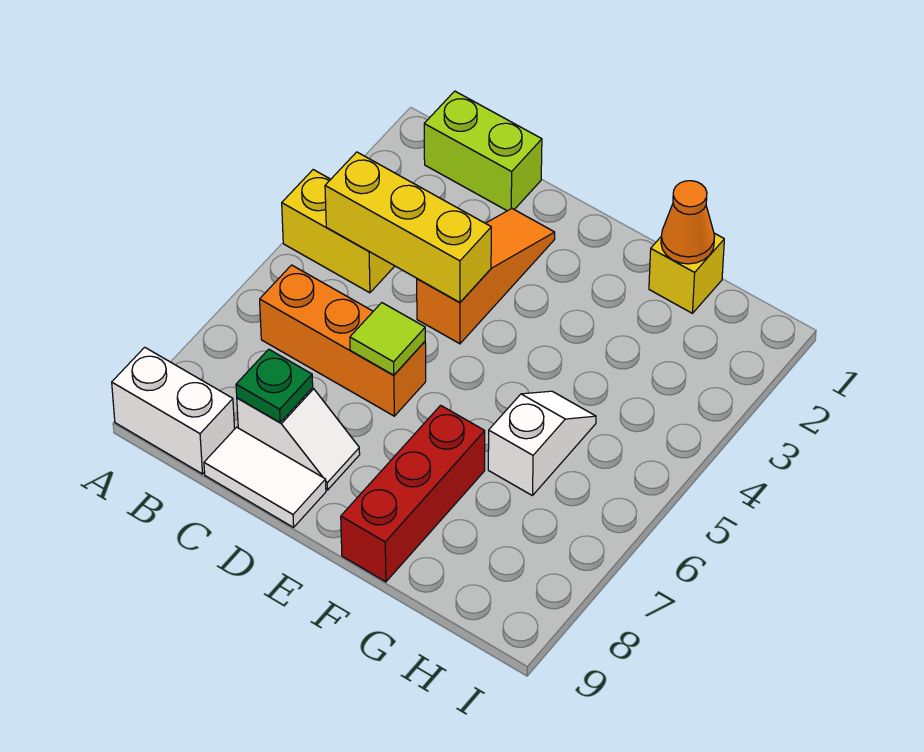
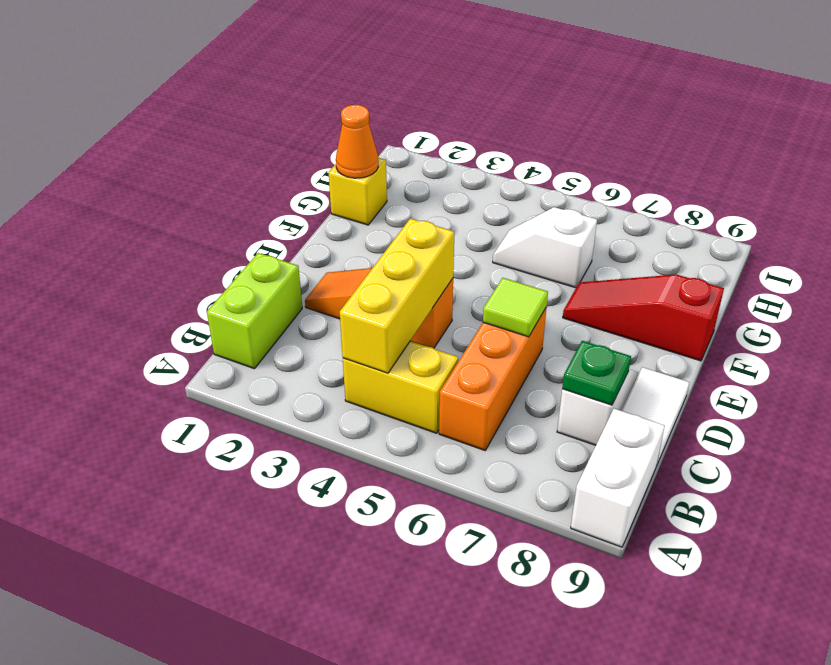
yellow 1x2 brick [282,170,394,293] -> yellow 1x2 brick turned to [343,341,458,433]
red 1x3 brick [341,405,485,582] -> red 1x3 slope [563,274,724,361]

